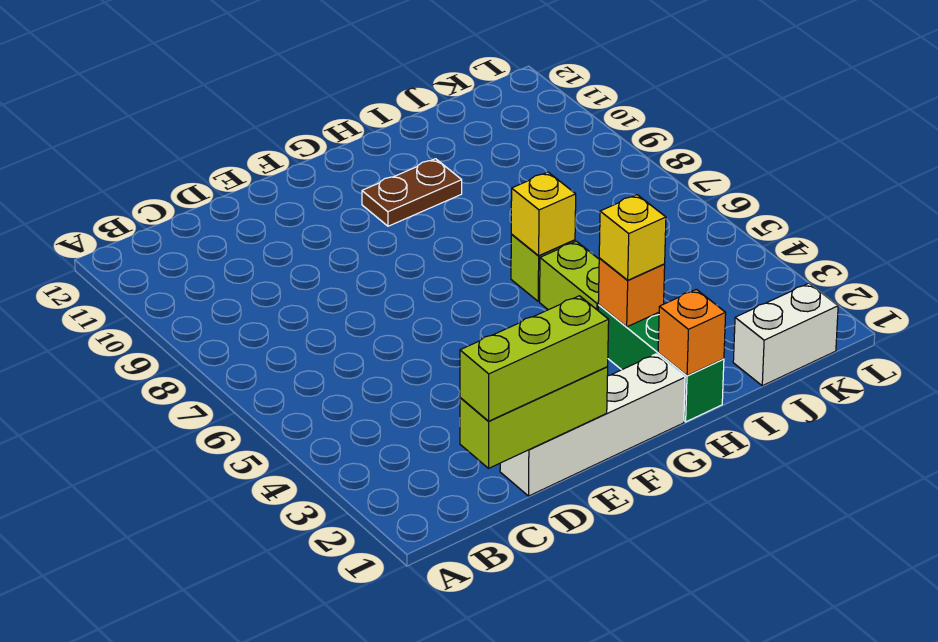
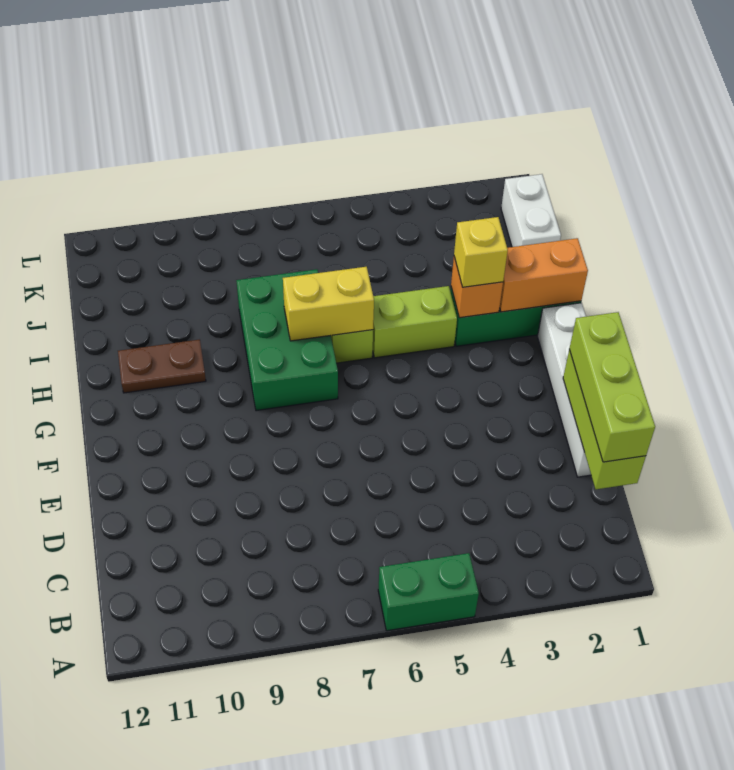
none -> green 1x2 brick [378,553,479,631]
none -> green 2x3 brick [236,269,338,411]
brown 1x2 plate [362,159,462,226] -> brown 1x2 plate turned to [118,339,206,393]
orange 1x1 brick [658,289,726,376] -> orange 1x2 brick [500,238,588,312]
yellow 1x1 brick [511,172,576,256] -> yellow 1x2 brick [283,267,374,341]

